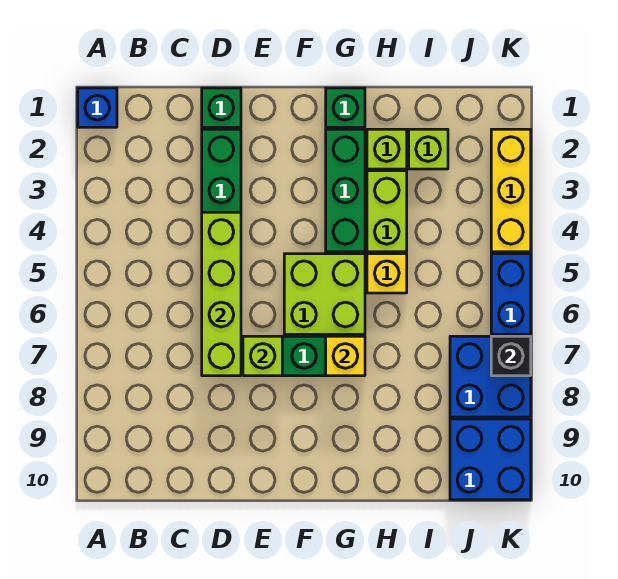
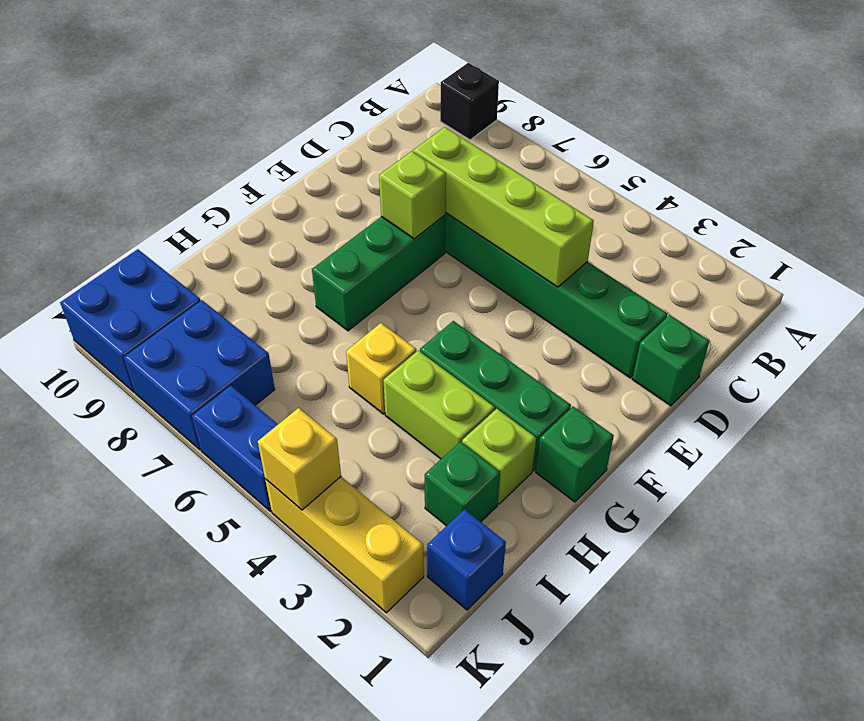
blue 1x1 brick [78,88,117,127] -> blue 1x1 brick moved to [427,509,506,610]
lime 2x2 brick [284,254,365,334] -> none
yellow 1x1 brick [326,336,365,376] -> yellow 1x1 brick moved to [258,408,341,510]
lime 1x1 brick [409,129,448,169] -> green 1x1 brick [425,441,500,526]
black 1x1 brick [491,336,531,376] -> black 1x1 brick moved to [440,63,499,140]

